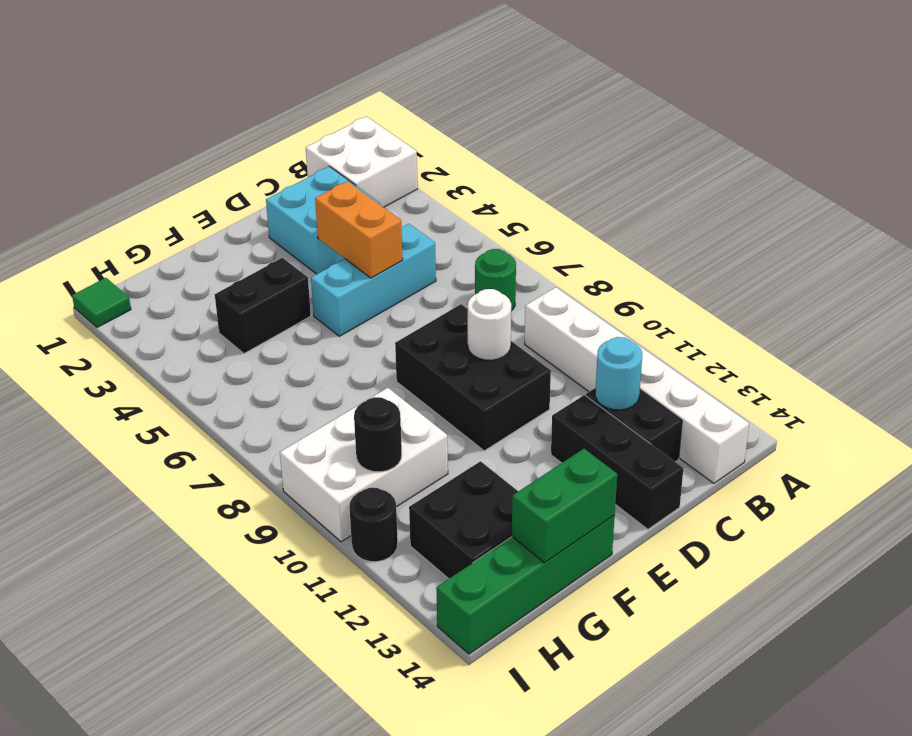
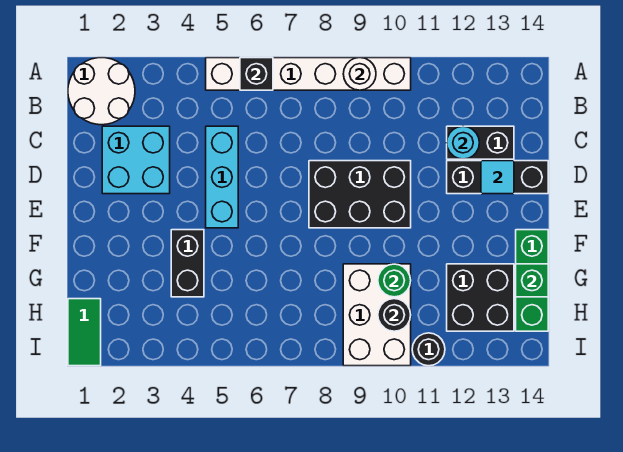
white 2x2 brick [306,116,418,207] -> white 2x2 round brick [68,58,135,125]
none -> black 1x1 brick [240,58,273,90]
green 1x1 round brick [475,249,516,311] -> green 1x1 round brick moved to [378,264,411,297]
white 1x6 brick [525,287,749,483] -> white 1x6 brick moved to [206,58,411,90]
orange 1x2 brick [315,182,403,278] -> none
white 1x1 round brick [468,289,511,360] -> white 1x1 round brick moved to [343,58,376,90]
none -> cyan 1x1 tile [481,161,514,194]
green 1x4 brick [436,515,615,654] -> green 1x3 brick [516,230,548,331]
green 1x2 brick [512,449,617,563] -> green 1x1 brick [516,264,548,297]
green 1x1 tile [72,278,131,328] -> green 1x2 tile [68,299,101,366]

